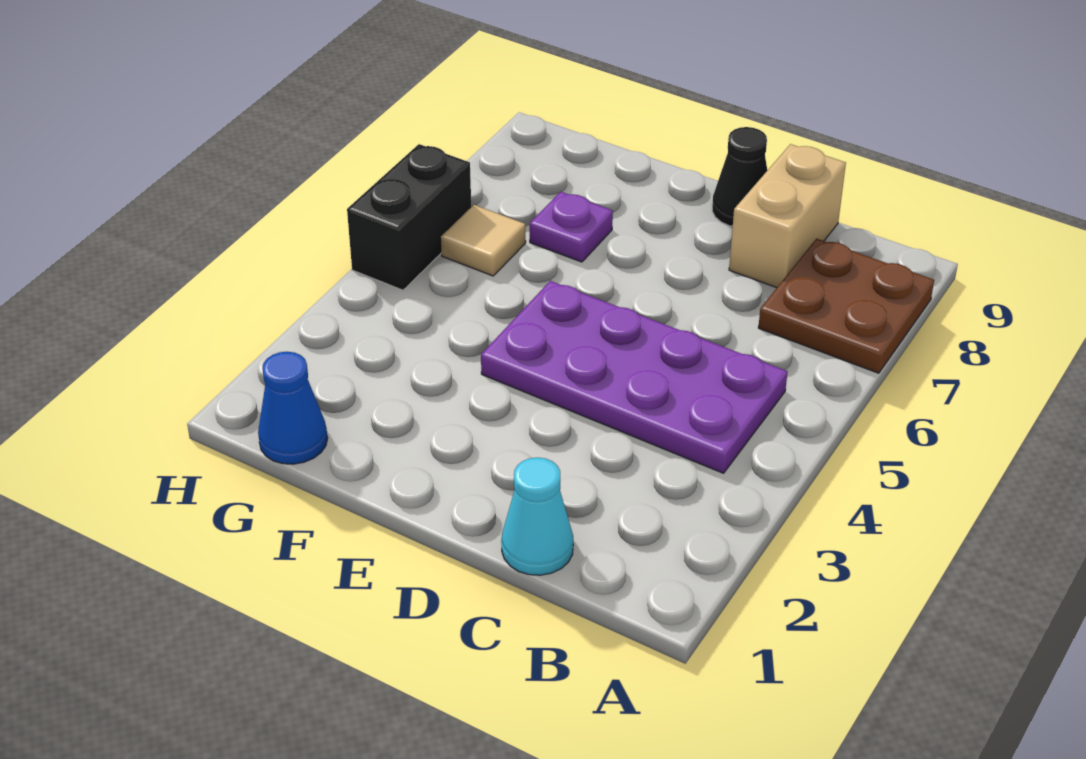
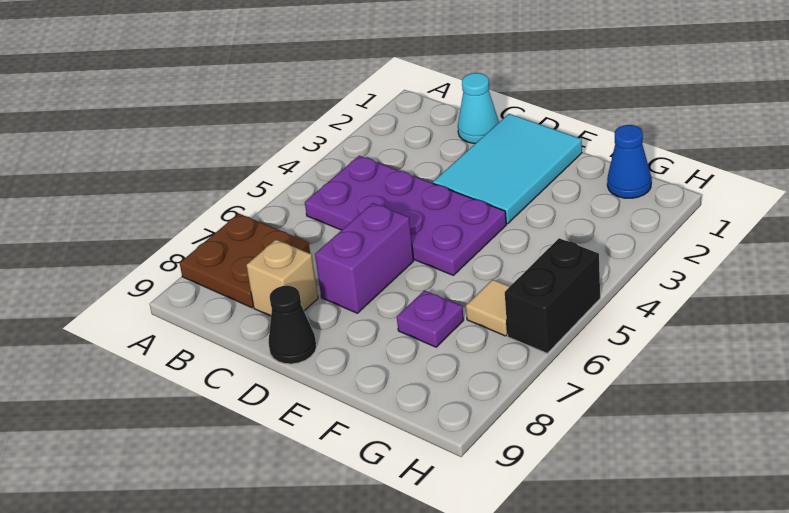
tan 1x2 brick [729,144,846,288] -> tan 1x1 brick [246,240,318,316]
none -> cyan 2x3 tile [433,114,582,224]
none -> purple 1x2 brick [315,203,414,313]

